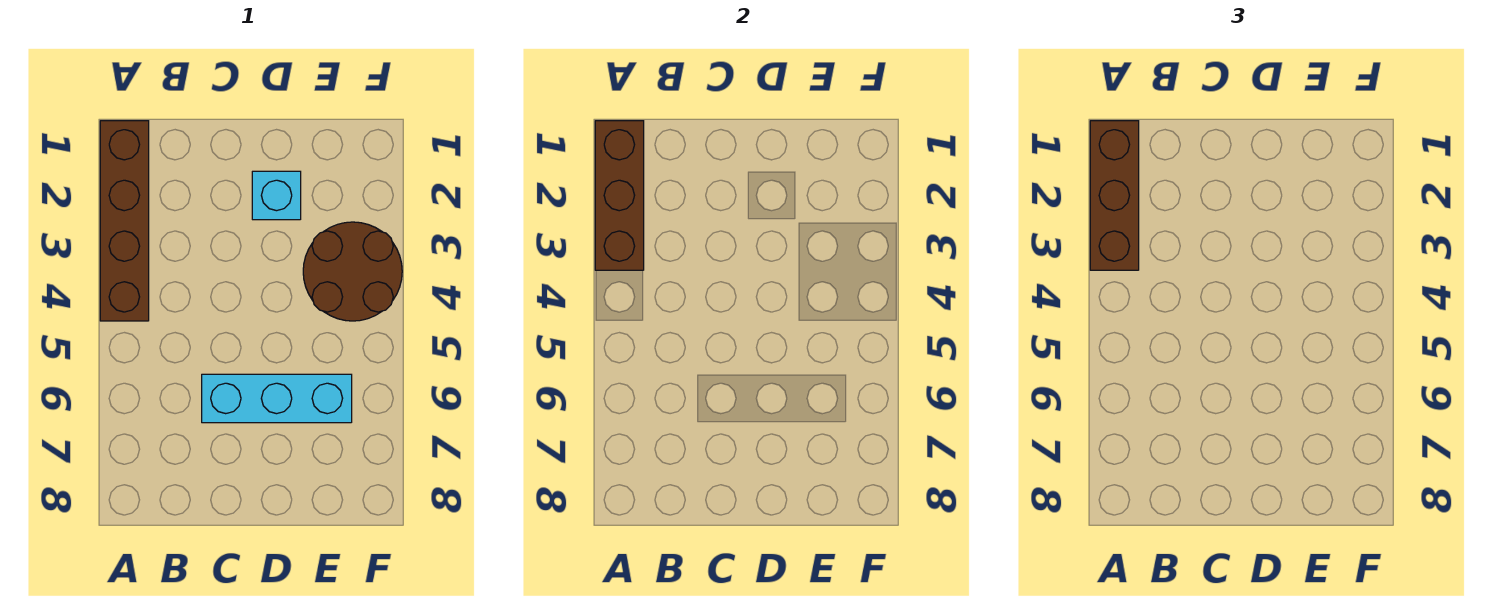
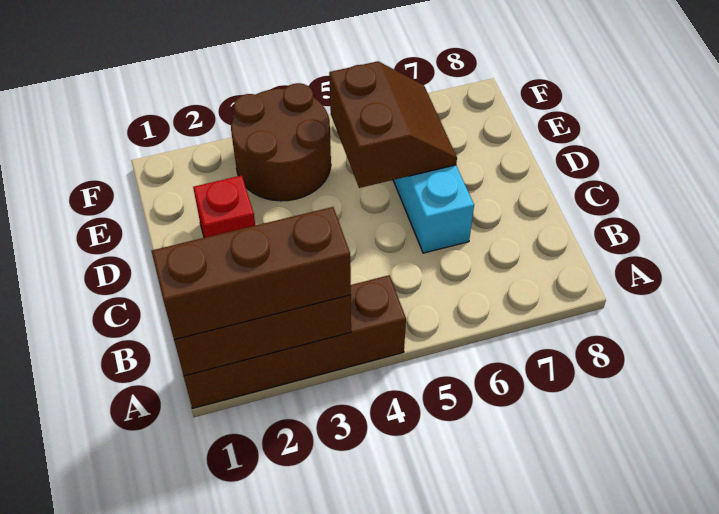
cyan 1x1 brick [252,171,301,220] -> red 1x1 brick [193,175,255,238]
none -> brown 2x2 slope [329,61,457,188]

